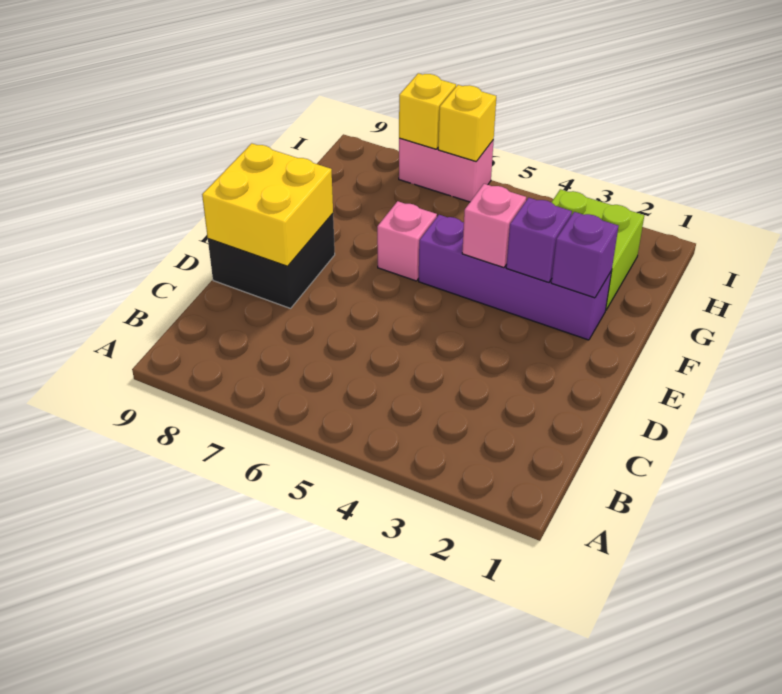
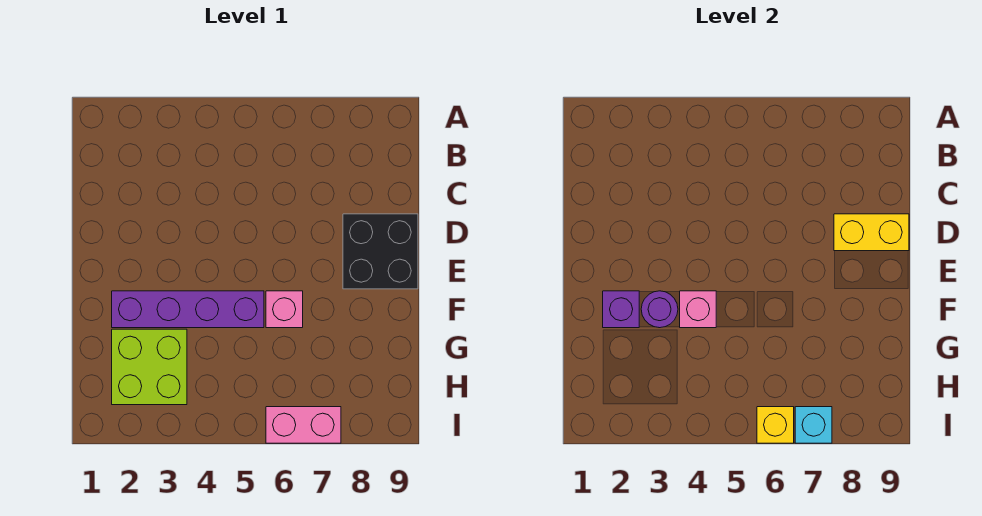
yellow 2x2 brick [202,143,333,266] -> yellow 1x2 brick [834,214,909,251]
purple 1x1 brick [506,198,572,282] -> purple 1x1 round brick [641,291,678,328]
yellow 1x1 brick [399,73,456,149] -> cyan 1x1 brick [795,407,832,443]

